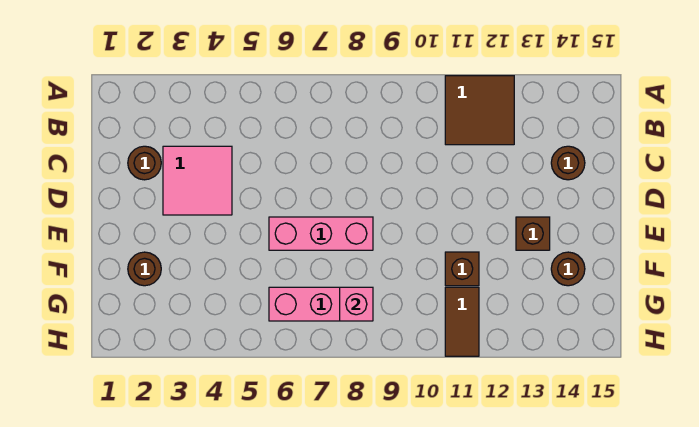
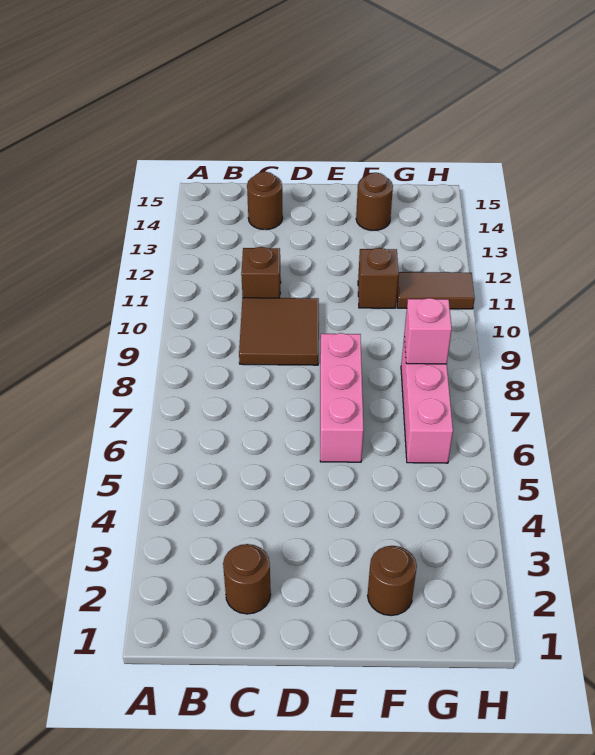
brown 2x2 tile [445,76,514,145] -> brown 2x2 tile moved to [239,298,319,365]
pink 2x2 tile [163,146,232,215] -> none
brown 1x1 brick [516,217,550,250] -> brown 1x1 brick moved to [241,247,281,298]

